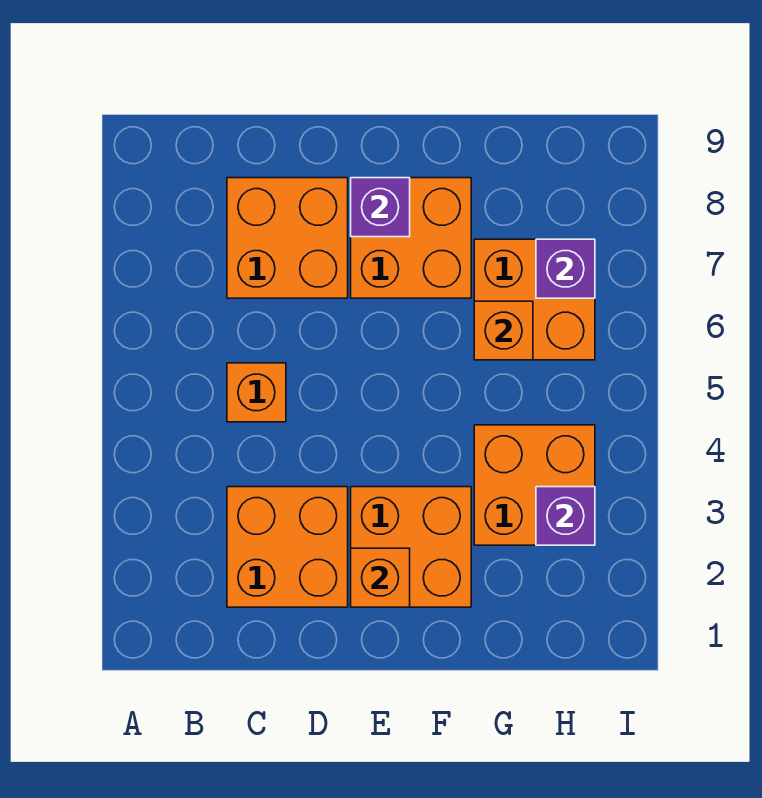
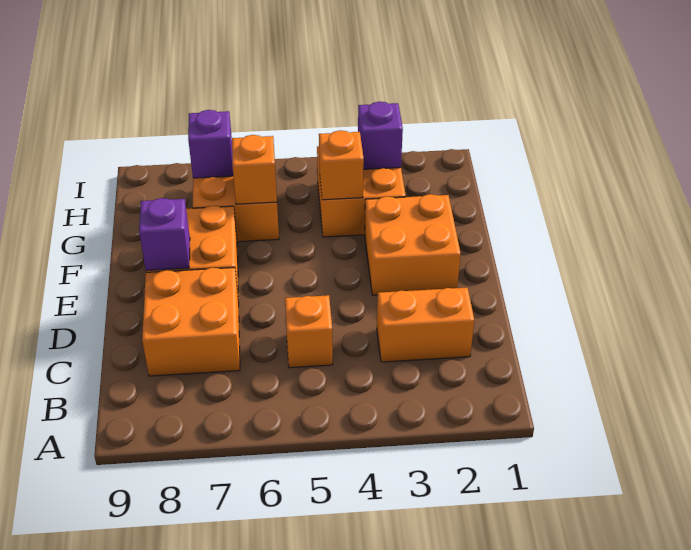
orange 2x2 brick [227,487,348,607] -> orange 1x2 brick [377,288,474,362]
orange 1x1 brick [351,548,410,607] -> orange 1x1 brick moved to [319,130,364,200]

